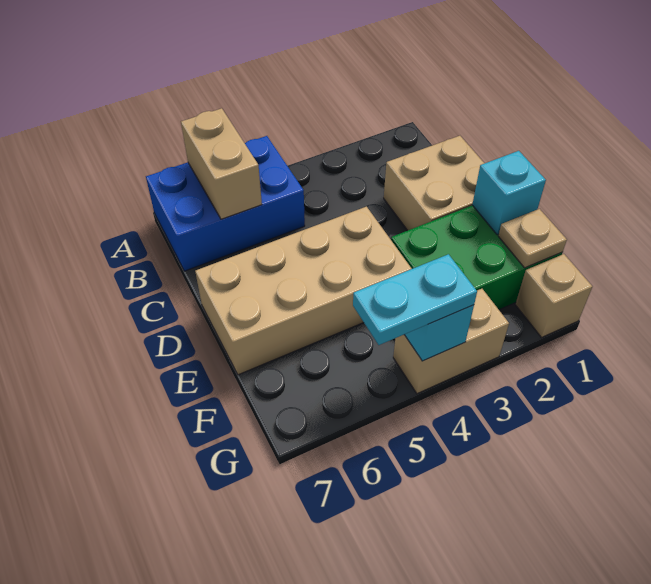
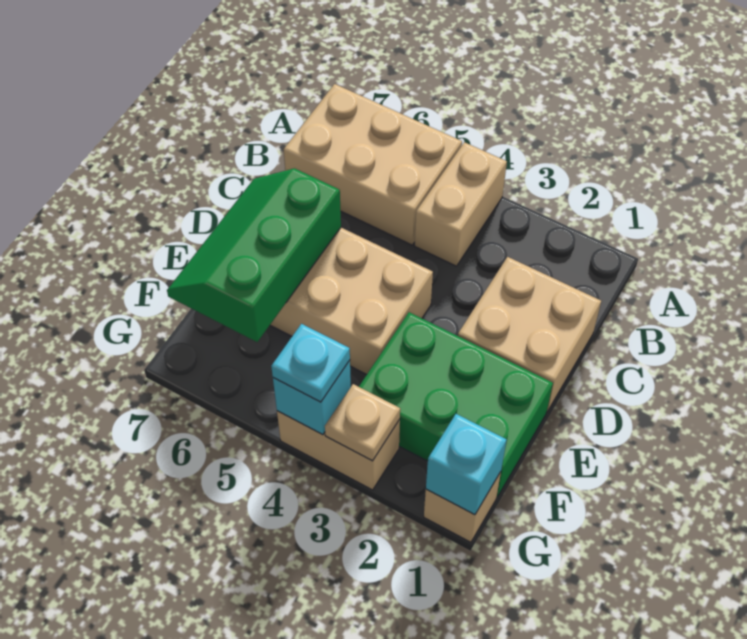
blue 2x3 brick [146,136,305,271] -> tan 2x3 brick [284,84,462,245]
tan 1x2 brick [181,108,262,219] -> tan 1x2 brick moved to [415,142,507,266]
none -> green 2x3 slope [167,168,341,342]
cyan 1x1 brick [472,151,546,235] -> cyan 1x1 brick moved to [426,414,507,515]
tan 1x1 plate [498,209,567,268] -> tan 1x1 plate moved to [325,384,400,461]
cyan 1x2 plate [353,254,477,345] -> cyan 1x1 plate [271,324,350,402]

